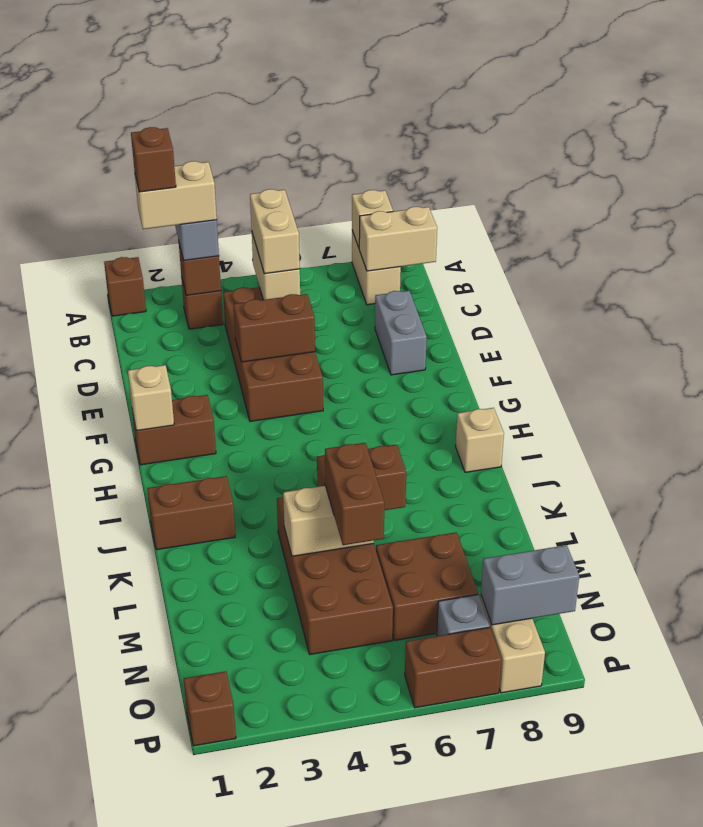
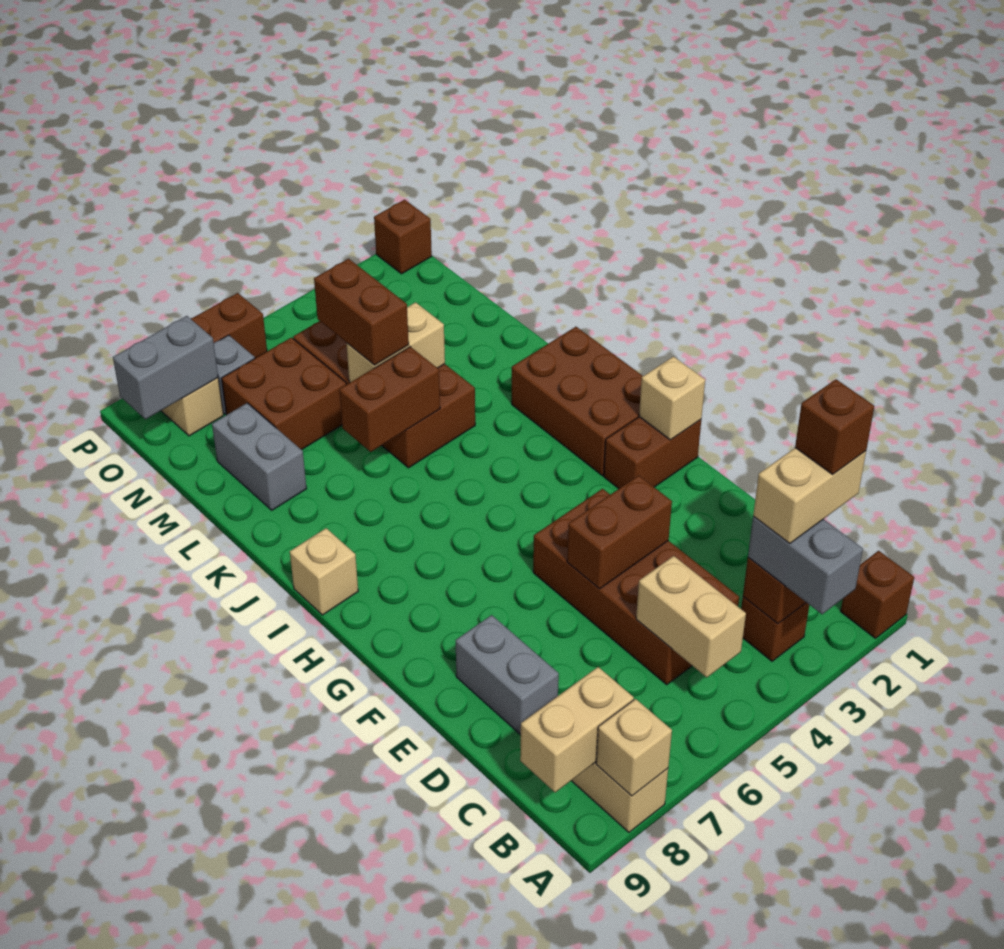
tan 1x2 brick [250,189,300,274] -> none
brown 1x2 brick [147,476,235,550] -> brown 2x3 brick [512,327,643,475]
none -> grey 1x2 brick [212,403,307,510]

